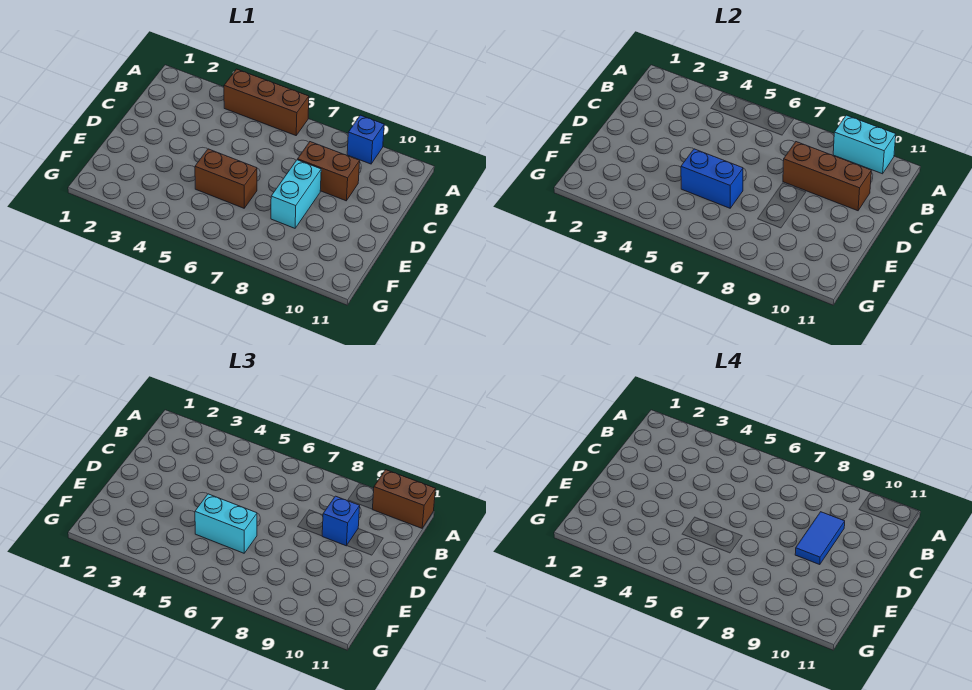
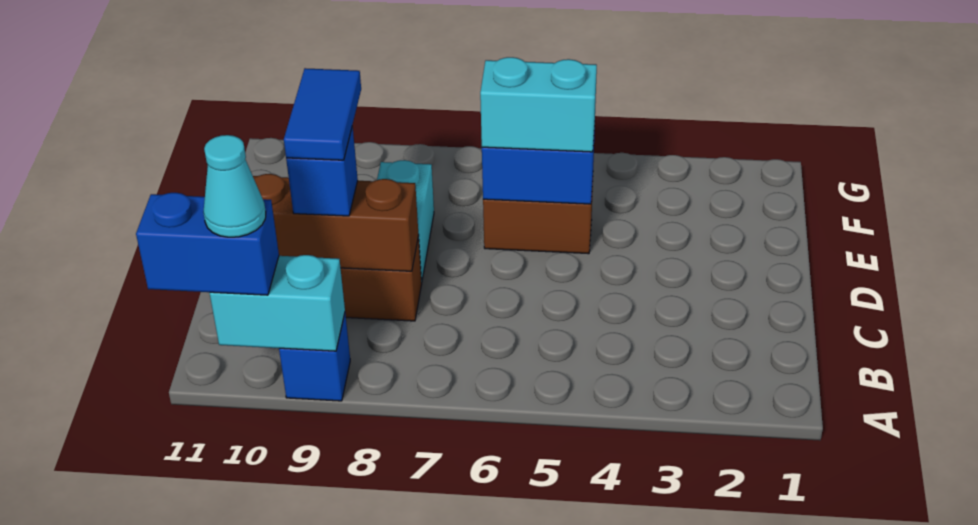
brown 1x3 brick [224,69,309,136] -> none
brown 1x2 brick [372,470,435,528] -> blue 1x2 brick [136,193,279,295]
none -> cyan 1x1 cone [203,135,266,237]

